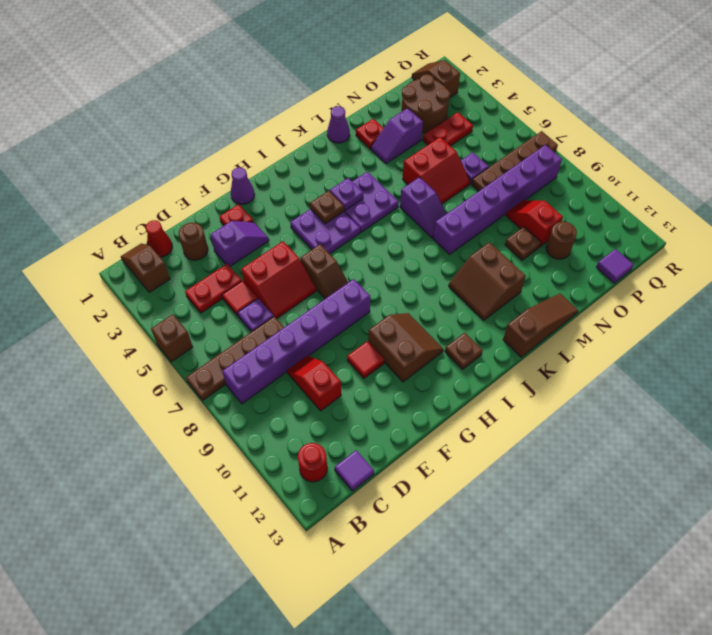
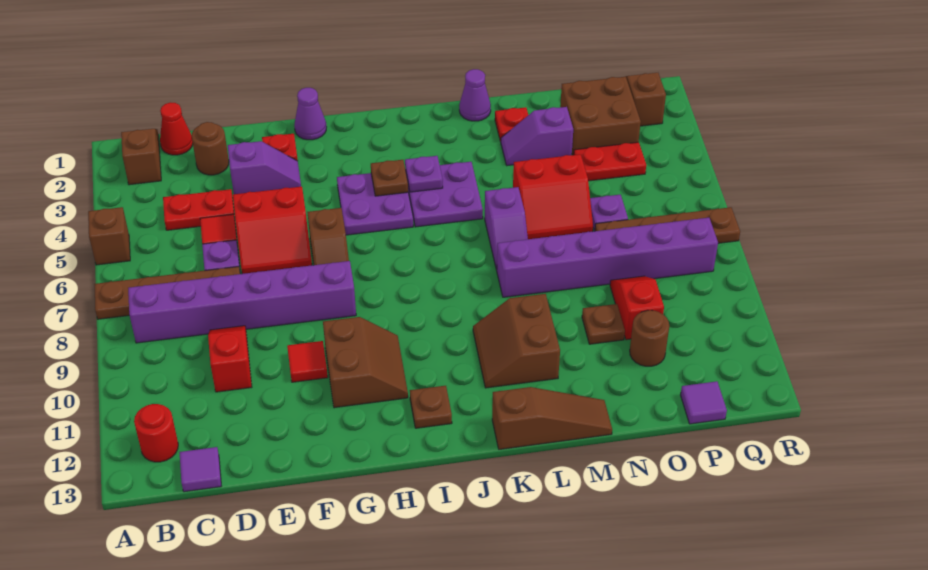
brown 2x2 round brick [401,74,450,133] -> brown 2x2 brick [560,77,641,155]

